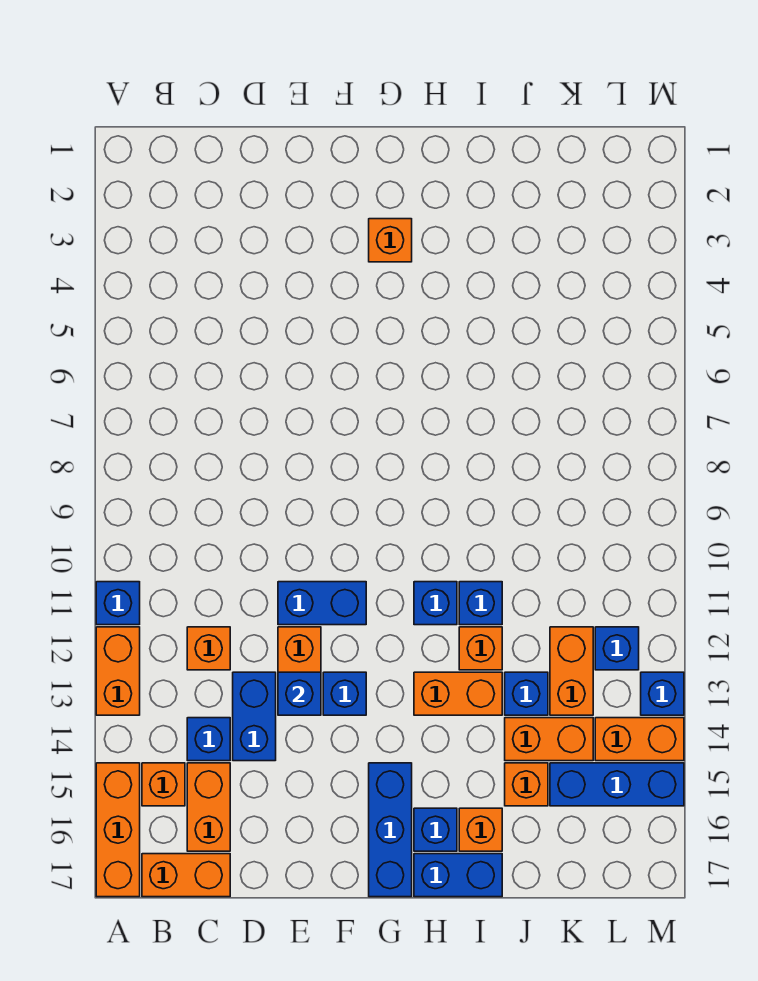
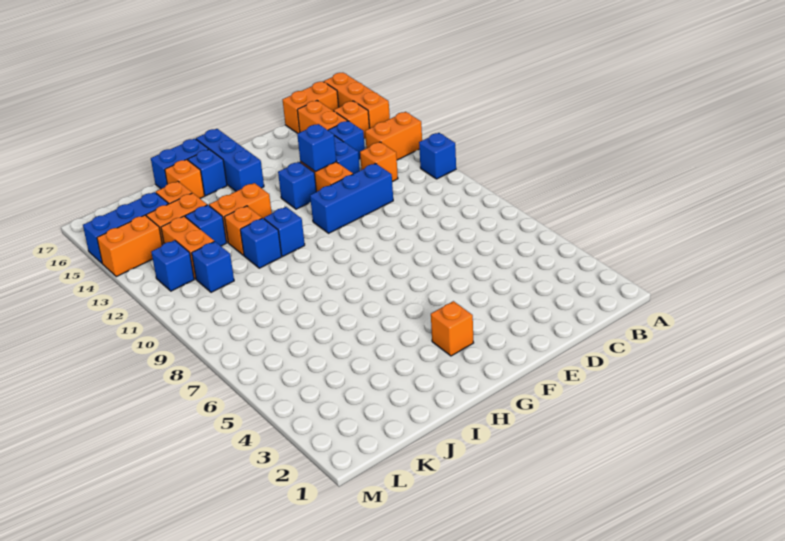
orange 1x2 brick [96,627,140,715] -> orange 1x2 brick turned to [365,112,422,160]
blue 1x2 brick [278,582,366,625] -> blue 1x3 brick [310,163,393,233]
blue 1x1 brick [641,672,684,715] -> blue 1x1 brick moved to [192,241,234,292]

